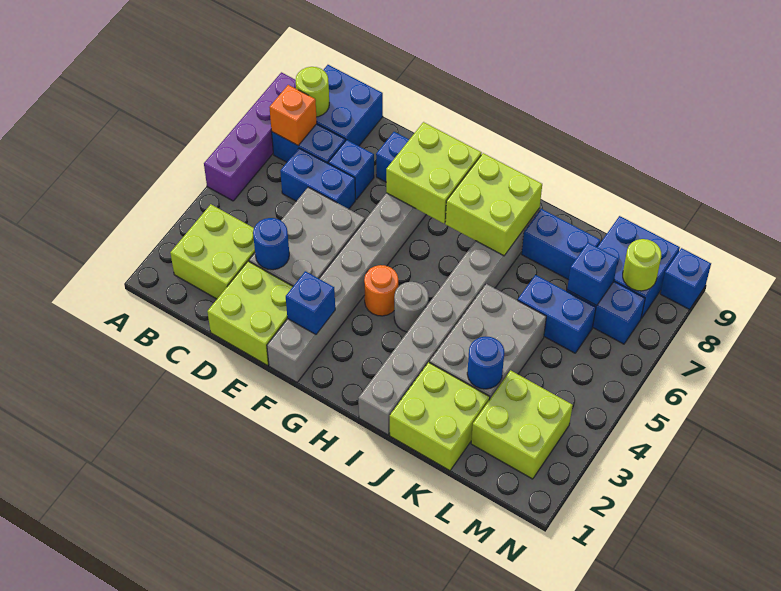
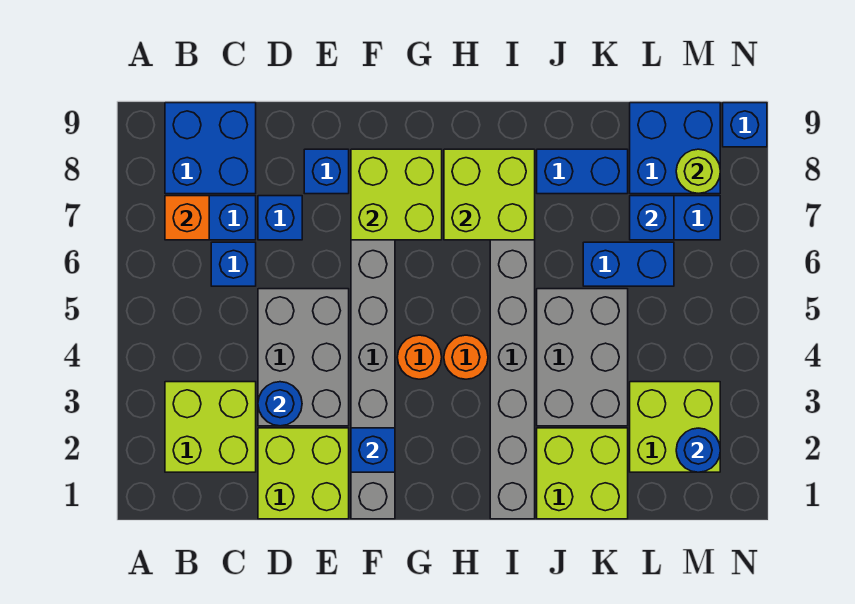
purple 1x4 brick [204,72,296,201] -> none
lime 1x1 round brick [296,67,329,117] -> none
blue 1x2 brick [280,148,355,209] -> blue 1x1 brick [211,242,256,286]
grey 1x1 round brick [394,282,429,332] -> orange 1x1 round brick [444,335,488,379]
blue 1x1 round brick [467,336,504,389] -> blue 1x1 round brick moved to [676,428,720,472]

